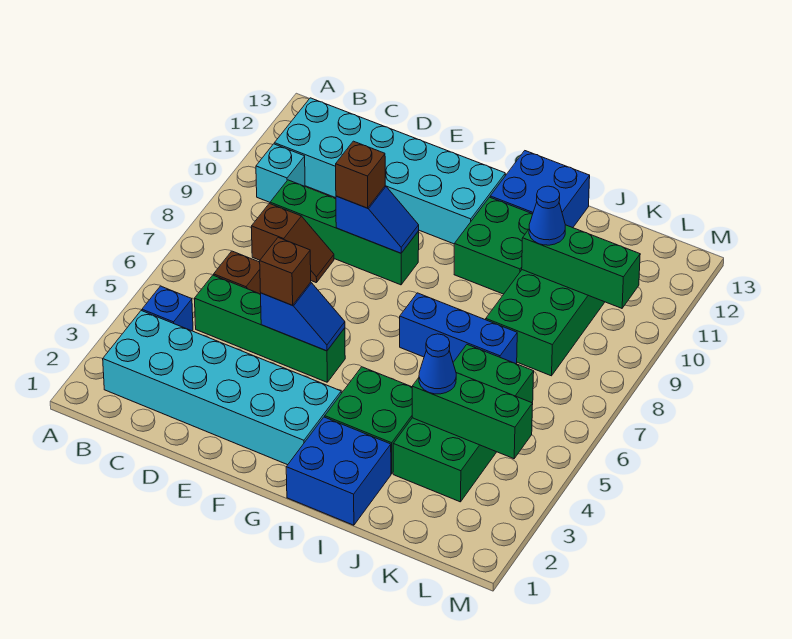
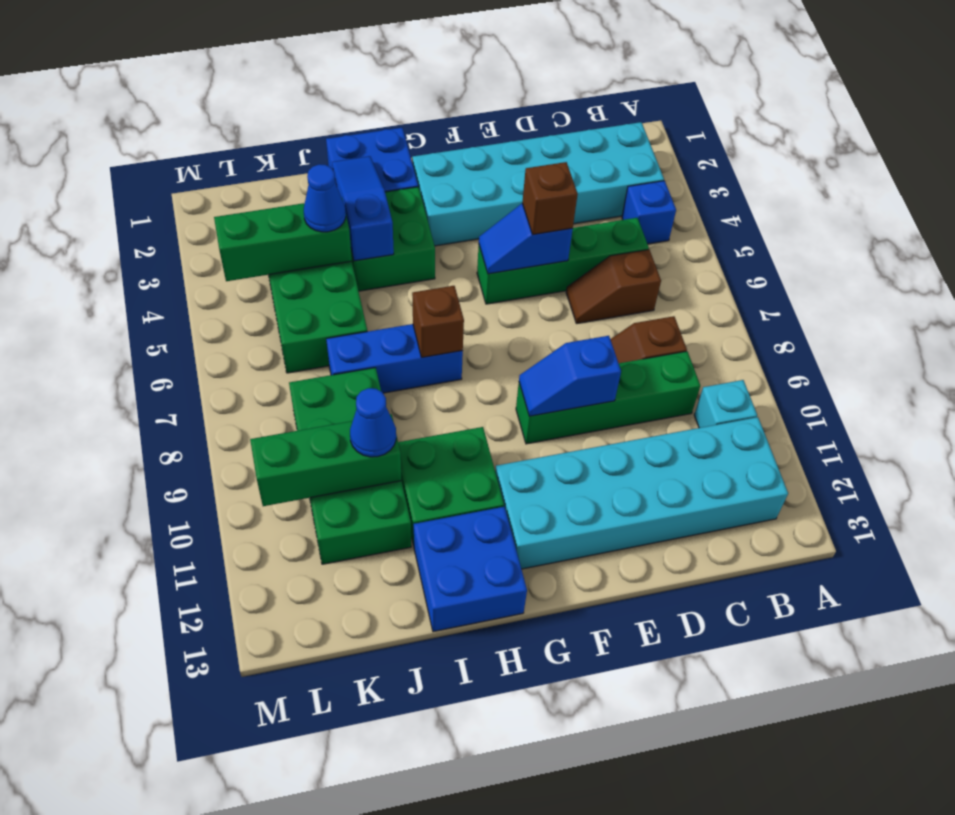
brown 1x1 brick [336,141,385,208] -> brown 1x1 brick moved to [412,286,464,357]
none -> blue 1x3 slope [332,156,394,261]

